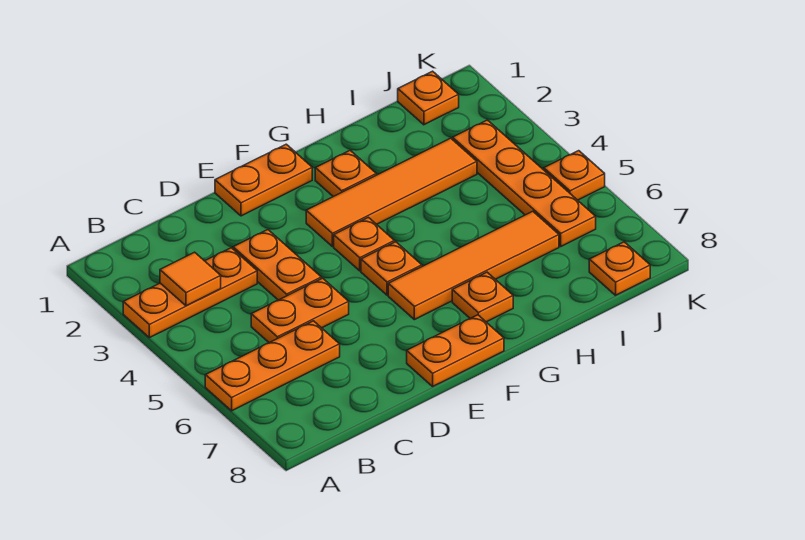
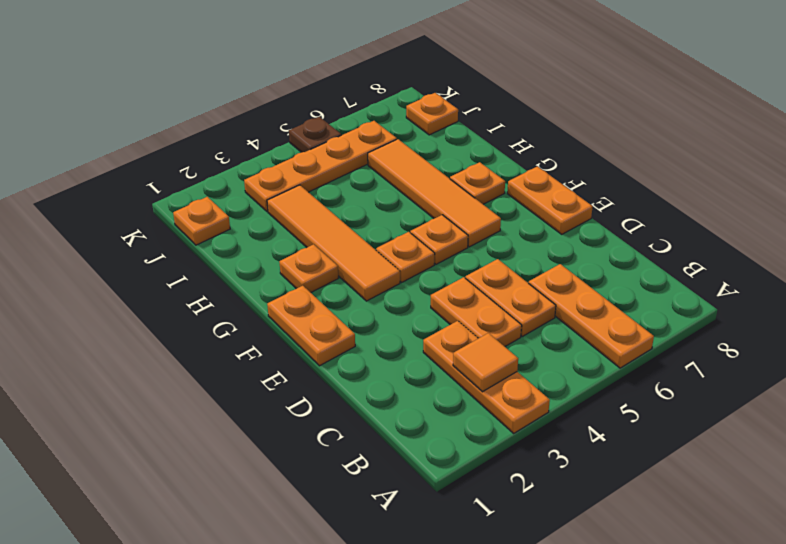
orange 1x2 plate [233,230,321,300] -> orange 1x2 plate turned to [431,277,522,346]
orange 1x1 plate [544,151,605,200] -> brown 1x1 plate [289,117,341,152]

